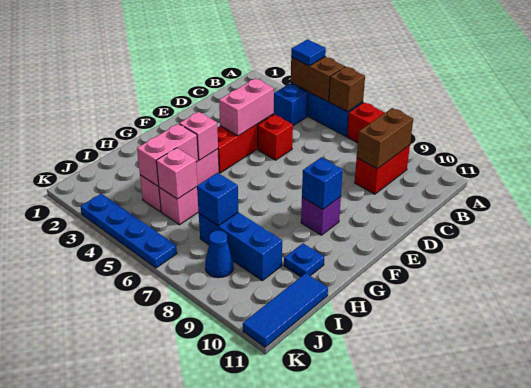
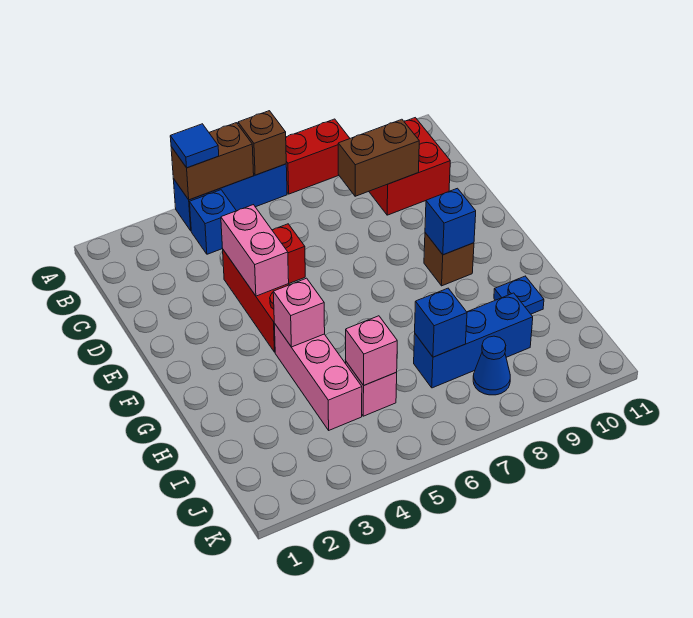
red 1x2 brick [355,145,410,194] -> red 2x2 brick [369,118,450,215]
brown 1x2 brick [357,108,413,169] -> brown 1x2 brick turned to [338,119,419,196]
purple 1x1 brick [301,197,341,235] -> brown 1x1 brick [424,233,474,286]
pink 1x2 brick [137,124,198,186] -> none
blue 1x3 tile [243,273,328,347] -> none
blue 1x4 plate [80,194,177,268] -> none

